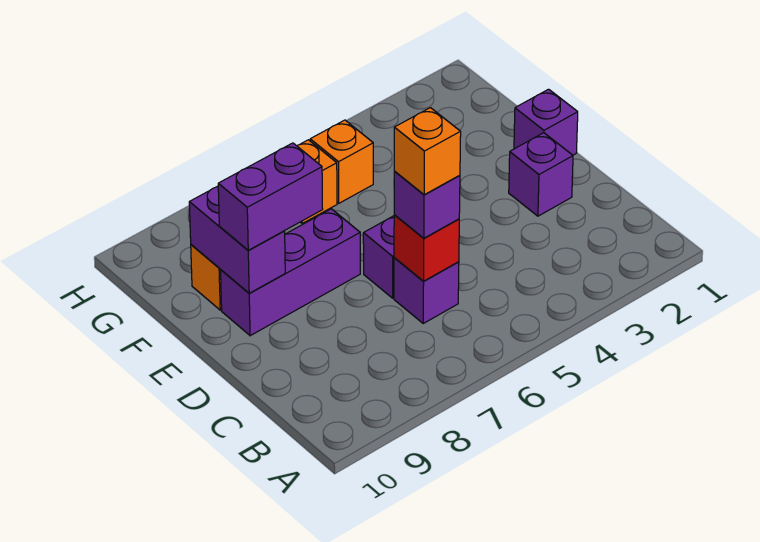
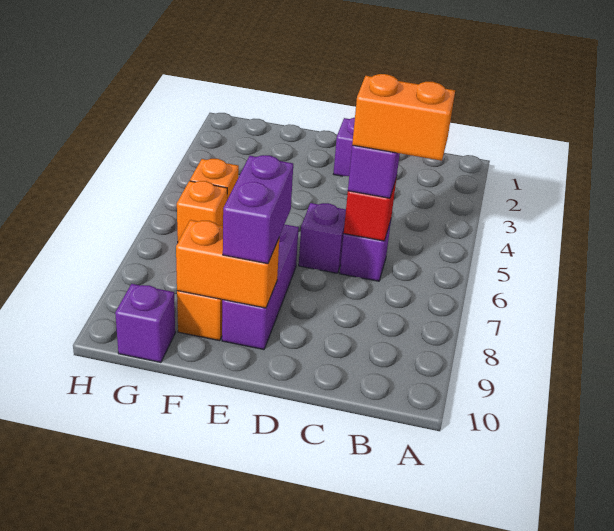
orange 1x1 brick [394,108,461,195] -> orange 1x2 brick [352,74,455,161]
purple 1x1 brick [514,89,578,155] -> purple 1x1 brick moved to [115,284,175,362]
purple 1x2 brick [189,186,285,293] -> orange 1x2 brick [176,220,279,308]

